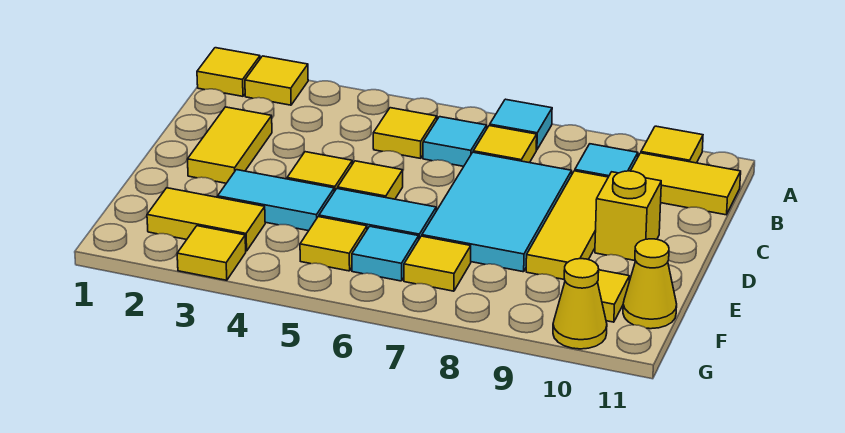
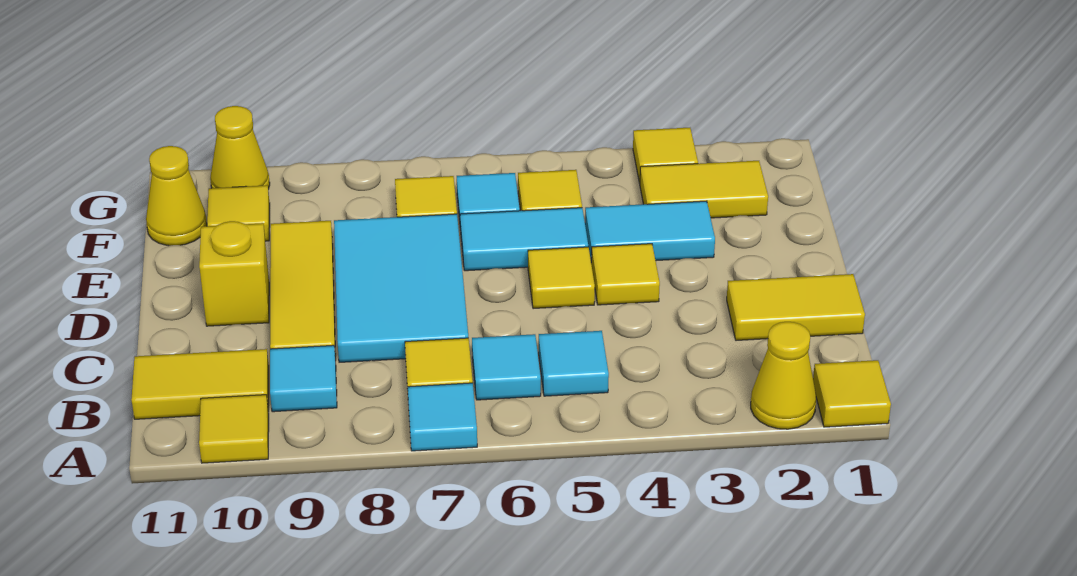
yellow 1x1 tile [245,56,308,105] -> yellow 1x1 cone [751,322,816,429]
yellow 1x1 tile [373,108,437,158] -> cyan 1x1 tile [539,331,609,396]
yellow 1x2 tile [187,107,272,183] -> yellow 1x2 tile turned to [727,274,865,340]

